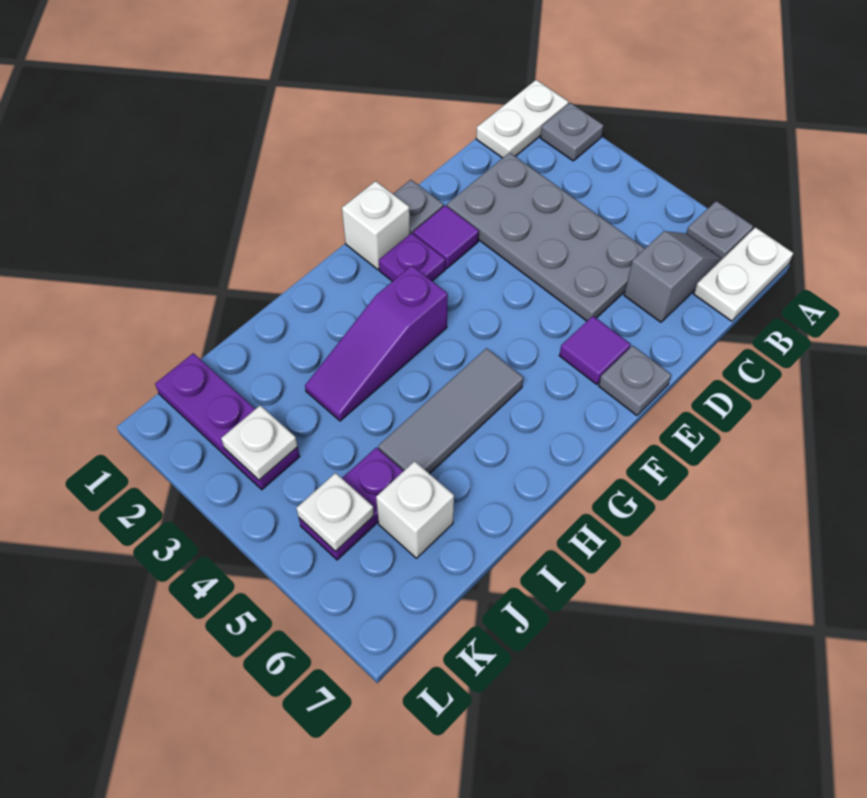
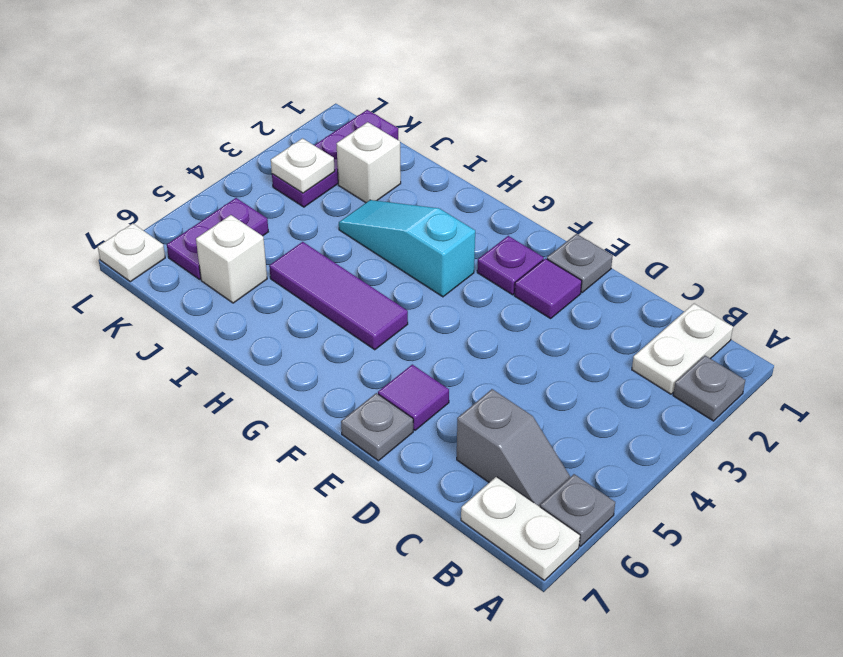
white 1x2 plate [476,80,568,158] -> white 1x2 plate turned to [632,304,733,394]
grey 2x4 plate [447,152,645,321] -> none
white 1x1 brick [342,181,410,270] -> white 1x1 brick moved to [336,122,401,203]
purple 1x3 slope [305,266,448,421] -> cyan 1x3 slope [339,200,475,297]
grey 1x3 tile [378,348,523,474] -> purple 1x3 tile [269,242,408,350]
purple 1x2 plate [299,447,403,560] -> purple 1x2 plate turned to [167,198,268,279]
white 1x1 plate [296,473,374,551] -> white 1x1 plate moved to [98,223,165,282]

